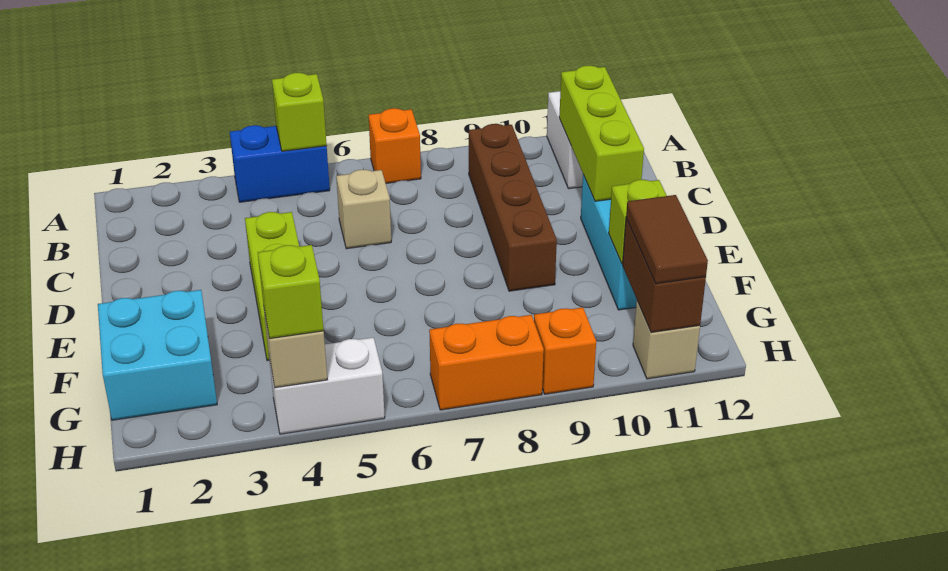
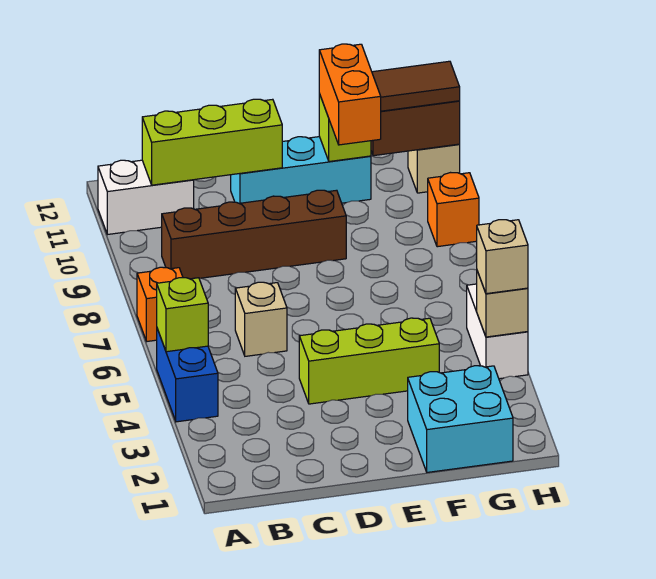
lime 1x1 brick [258,245,324,339] -> tan 1x1 brick [477,220,528,294]
orange 1x2 brick [429,315,544,410] -> orange 1x2 brick moved to [319,44,381,145]

